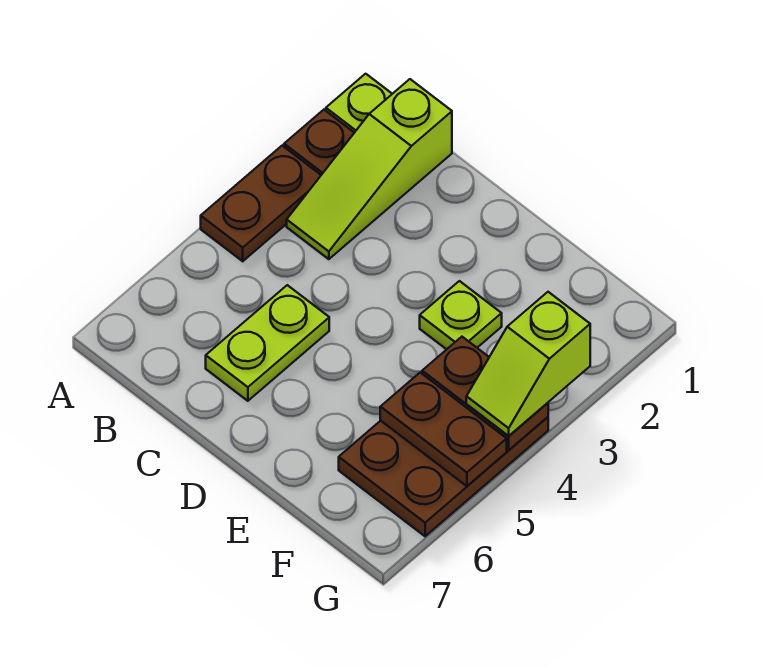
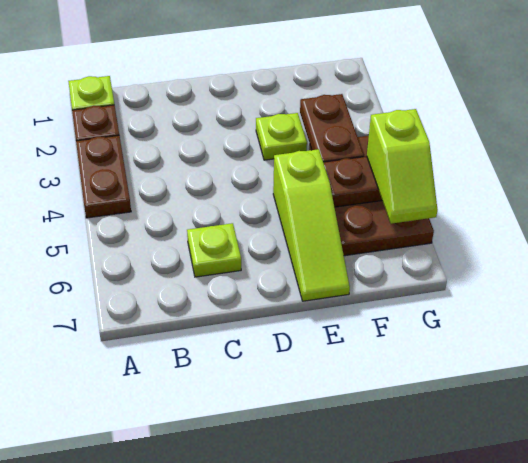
lime 1x3 slope [287,79,452,259] -> lime 1x3 slope moved to [273,149,350,301]
lime 1x2 plate [206,285,329,401] -> lime 1x1 plate [187,223,241,277]
brown 1x2 plate [422,337,548,450] -> brown 1x2 plate turned to [300,94,364,162]
lime 1x2 slope [466,292,590,436] -> lime 1x2 slope moved to [367,109,438,224]

